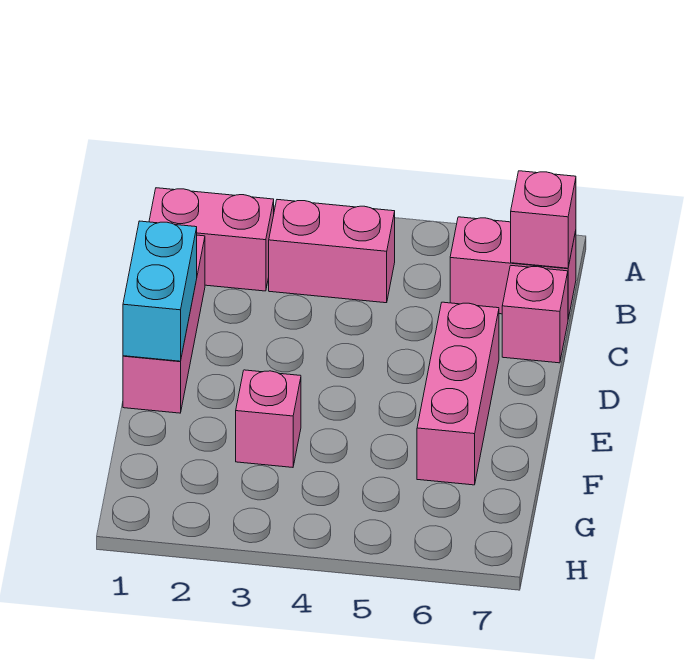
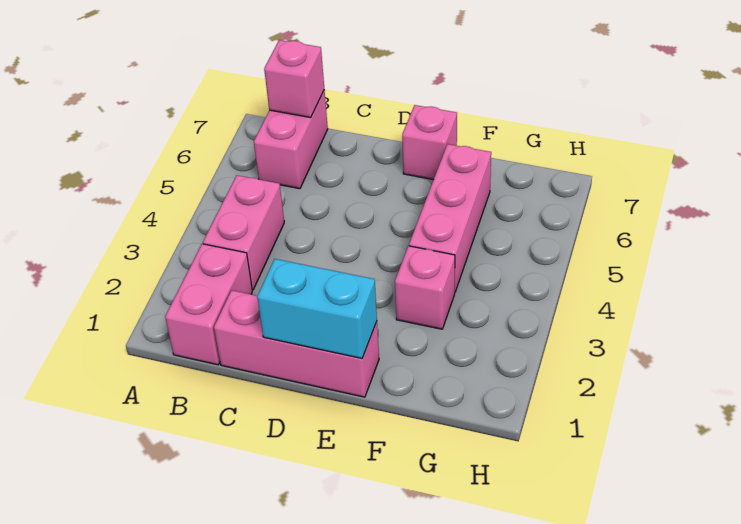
pink 1x1 brick [502,266,568,363] -> pink 1x1 brick moved to [402,105,457,180]
pink 1x3 brick [417,302,499,485] -> pink 1x3 brick turned to [409,144,491,292]

